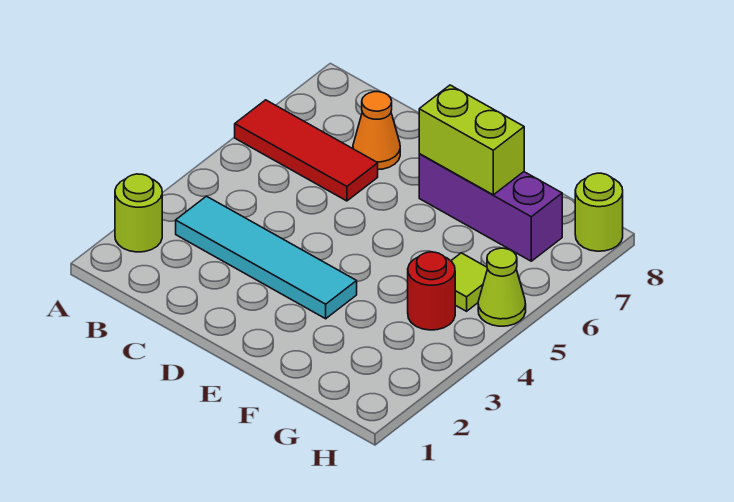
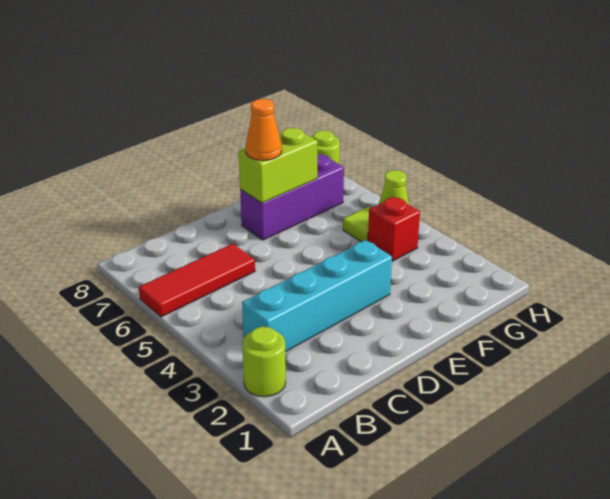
cyan 1x4 tile [176,196,357,319] -> cyan 1x4 brick [242,240,392,352]
orange 1x1 cone [353,92,400,170] -> orange 1x1 cone moved to [246,99,282,160]
red 1x1 round brick [408,252,455,330] -> red 1x1 brick [368,197,420,261]

